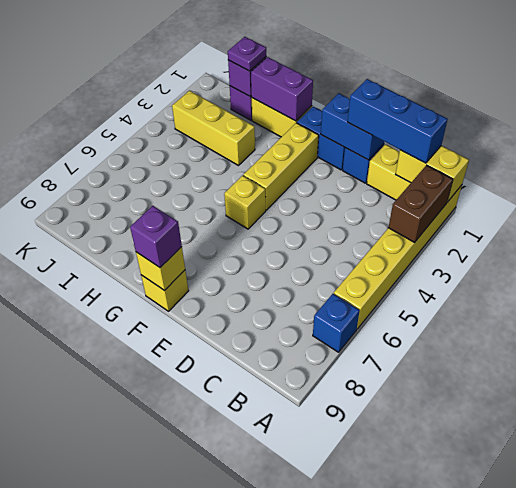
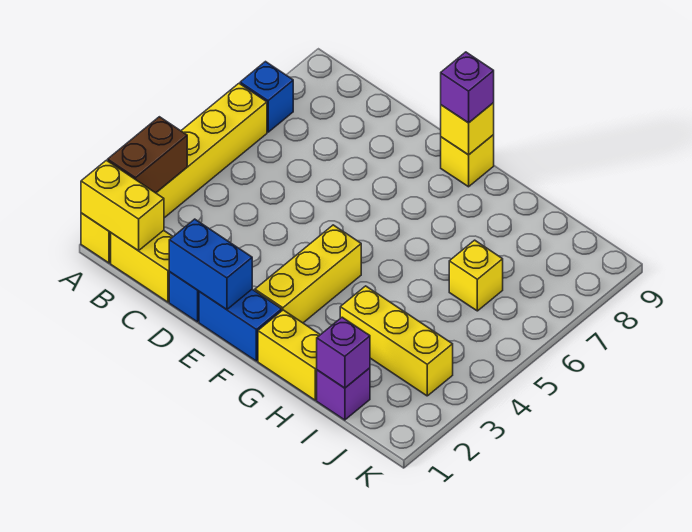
blue 1x3 brick [348,79,448,163] -> none
yellow 1x1 brick [224,176,266,229] -> yellow 1x1 brick moved to [449,240,503,311]
purple 1x2 brick [251,57,313,121] -> none
purple 1x1 plate [228,37,266,71] -> none

